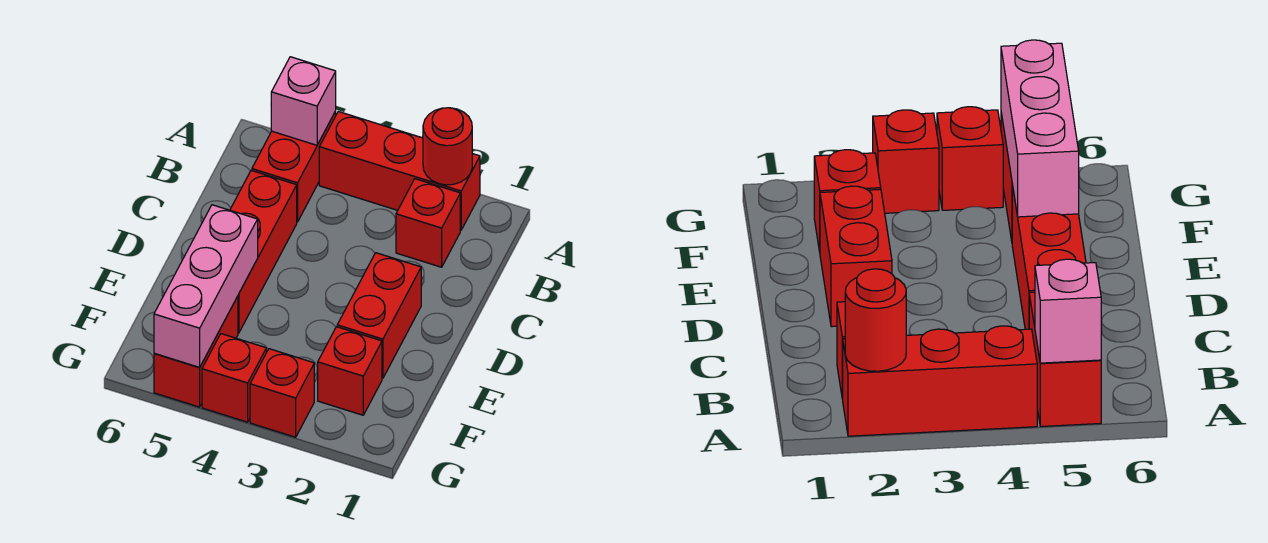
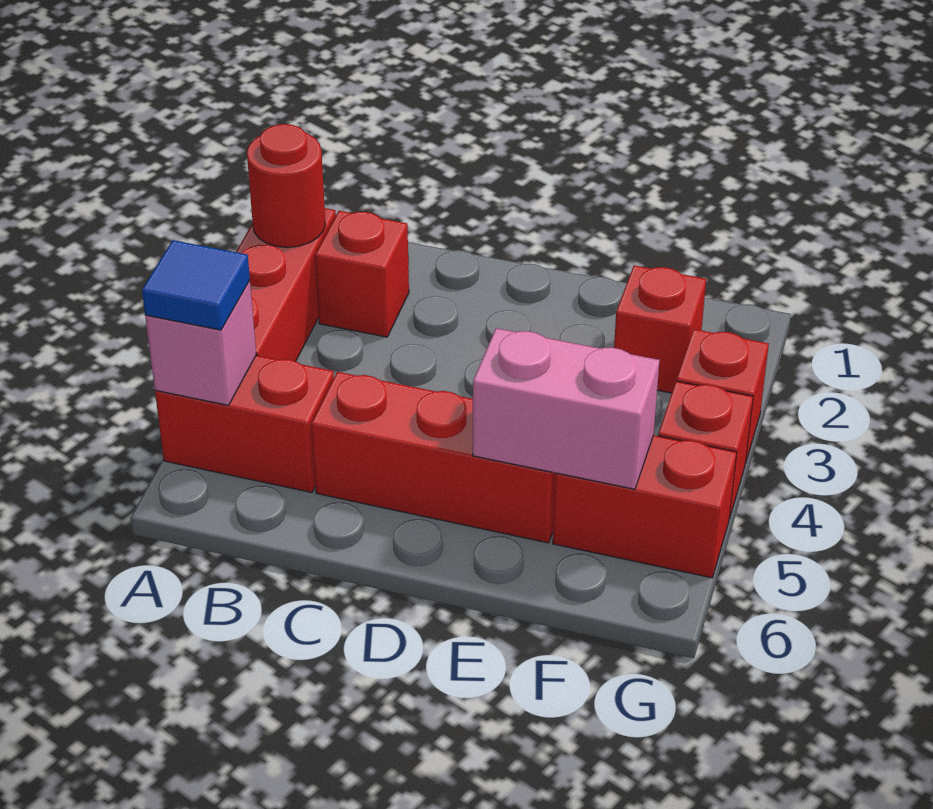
none -> blue 1x1 tile [142,240,250,330]
red 1x2 brick [337,253,421,378] -> none
pink 1x3 brick [154,205,258,368] -> pink 1x2 brick [473,328,659,489]

